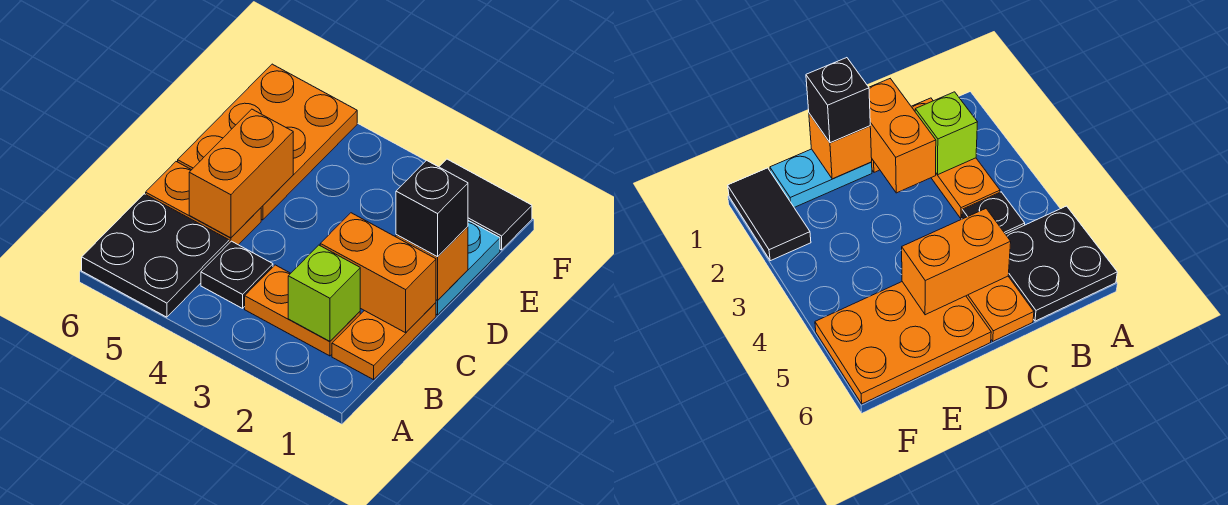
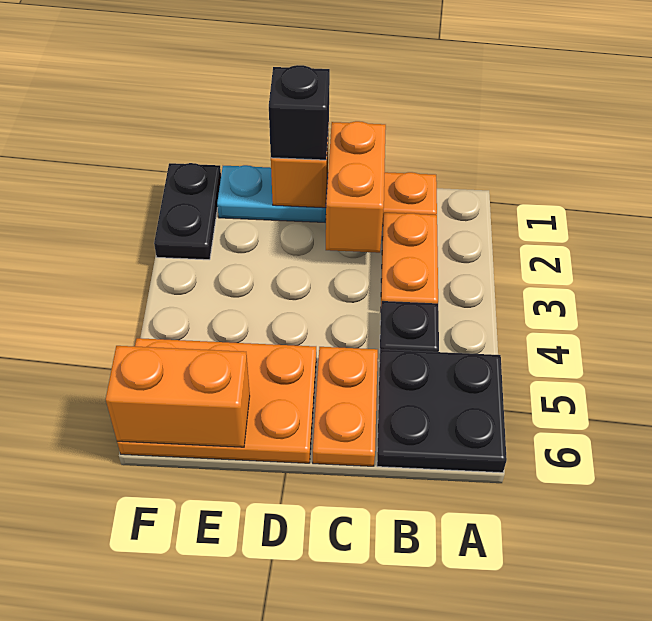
lime 1x1 brick [288,245,360,341] -> none
orange 1x2 brick [189,109,293,238] -> orange 1x2 brick moved to [106,346,250,447]
black 1x2 tile [439,159,532,250] -> black 1x2 plate [154,163,221,260]

